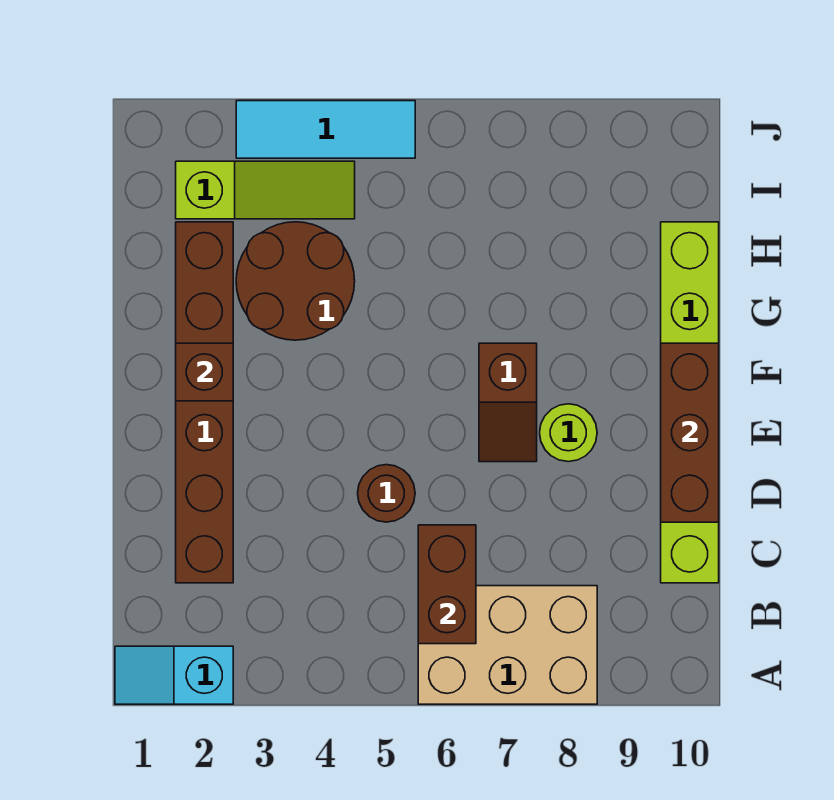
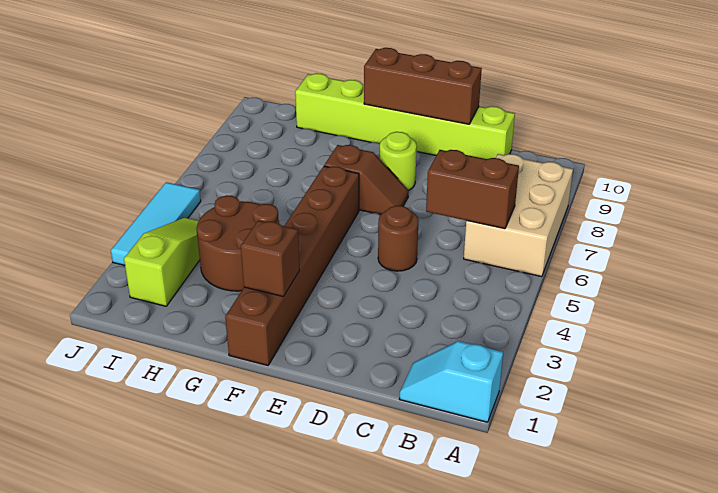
cyan 1x2 slope [115,646,233,704] -> cyan 1x2 slope turned to [400,341,503,422]
brown 1x6 brick [176,222,233,583] -> brown 1x6 brick turned to [225,166,359,365]

